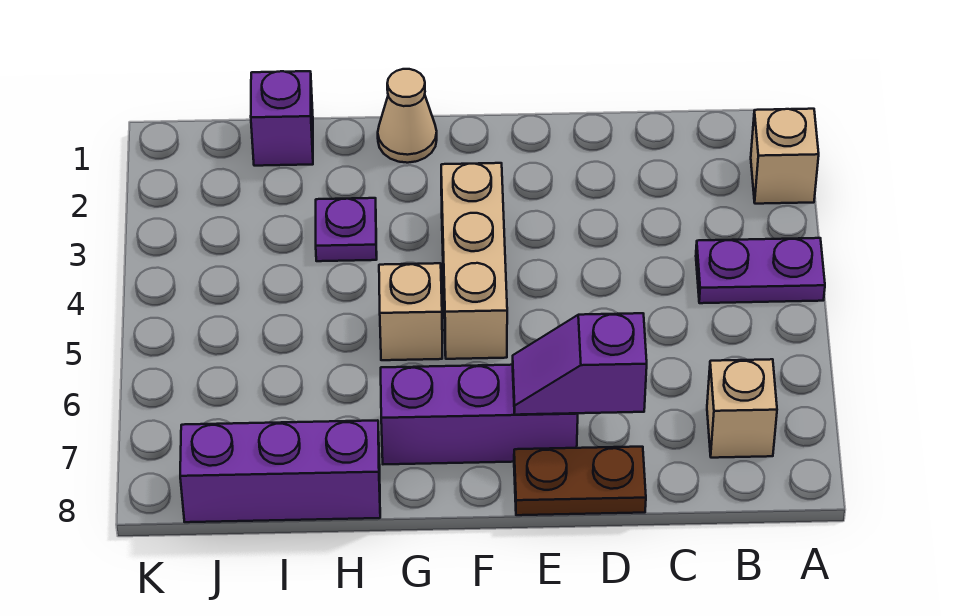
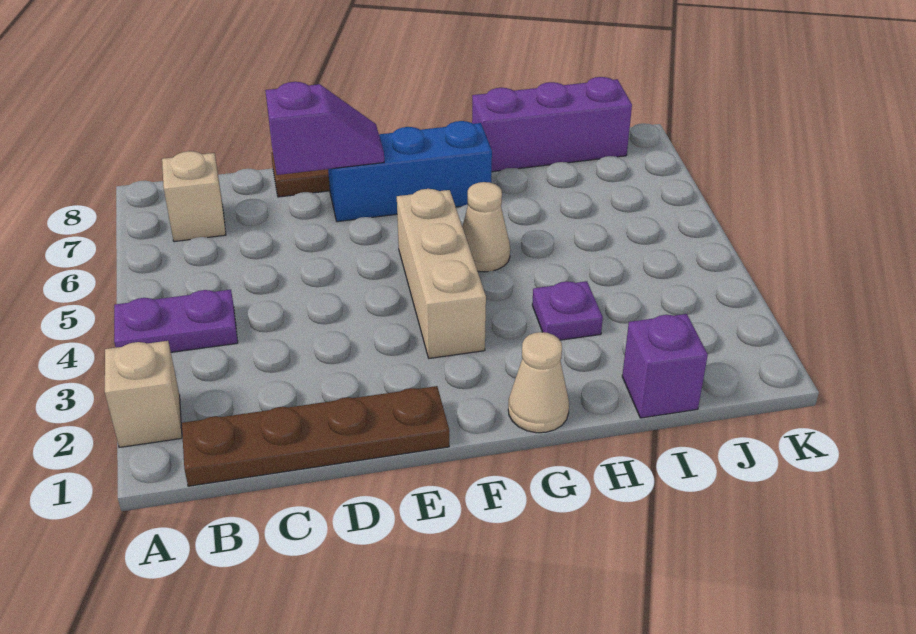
none -> brown 1x4 plate [182,386,449,486]
purple 1x3 brick [381,365,578,464] -> blue 1x3 brick [328,121,492,222]
tan 1x1 brick [379,263,442,360] -> tan 1x1 cone [462,182,510,272]

